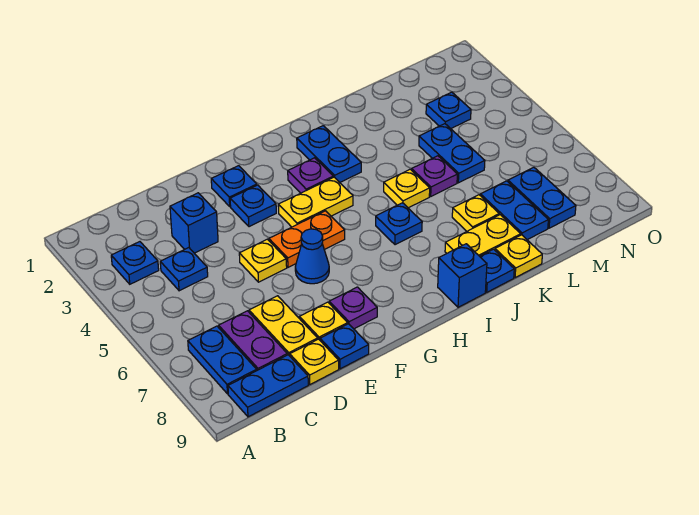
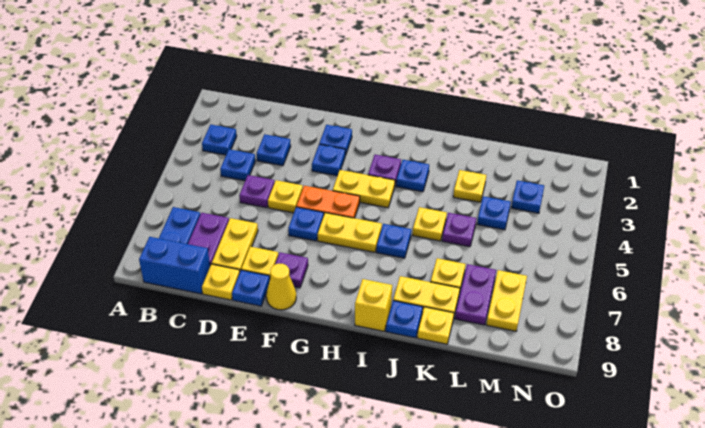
blue 1x2 plate [228,355,308,417] -> blue 1x2 brick [139,237,210,294]
blue 1x1 brick [170,193,218,253] -> blue 1x1 plate [257,134,291,166]
none -> purple 1x1 plate [239,175,275,208]
blue 1x1 cone [295,229,329,284] -> blue 1x1 plate [288,207,324,241]
none -> yellow 1x1 cone [266,264,296,310]
none -> yellow 1x2 plate [318,213,382,252]
blue 1x2 plate [297,126,361,182] -> blue 1x1 plate [396,160,429,192]
blue 1x1 brick [438,244,487,307] -> yellow 1x1 brick [355,279,392,331]
none -> yellow 1x1 plate [453,170,486,202]
blue 1x2 plate [419,124,485,183] -> blue 1x1 plate [477,196,511,230]
blue 1x2 plate [480,181,548,240] -> purple 1x2 plate [455,264,496,325]
blue 1x2 plate [508,167,576,228] -> yellow 1x2 plate [487,270,527,331]

